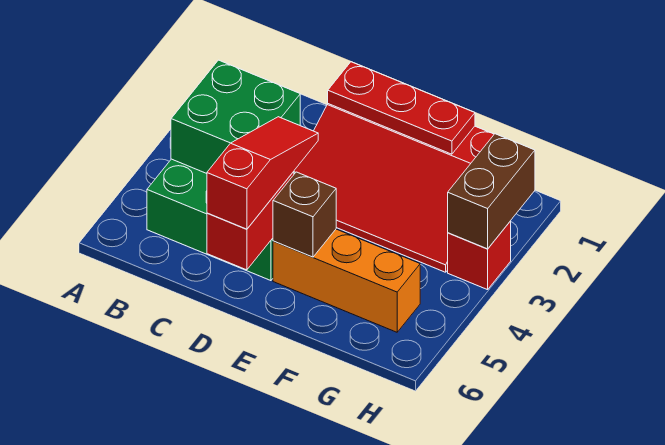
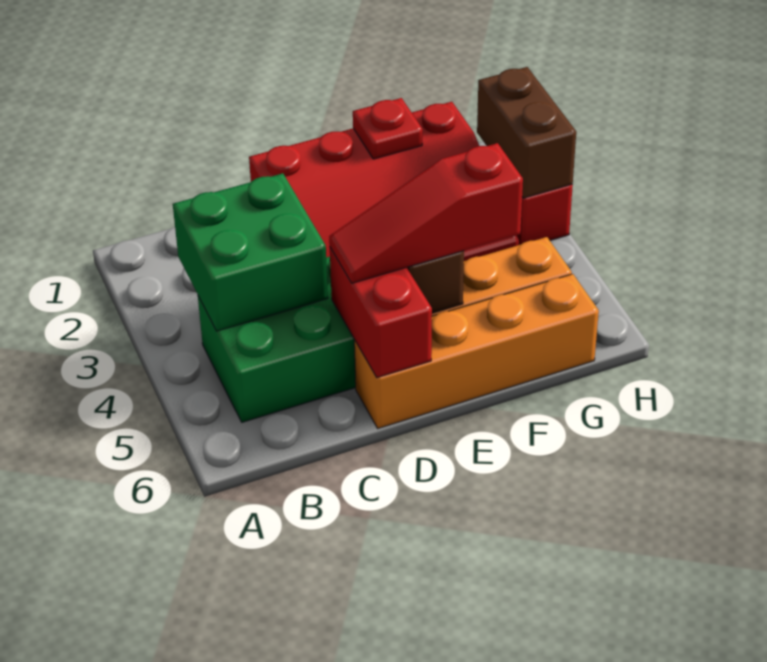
red 1x3 plate [328,62,475,154] -> red 1x1 plate [353,98,423,159]
red 1x3 slope [207,117,318,229] -> red 1x3 slope turned to [329,143,523,283]
none -> orange 1x4 brick [354,274,599,428]

